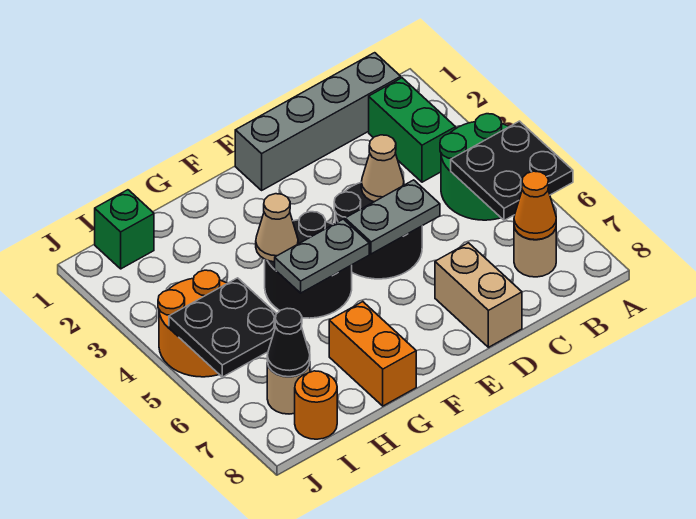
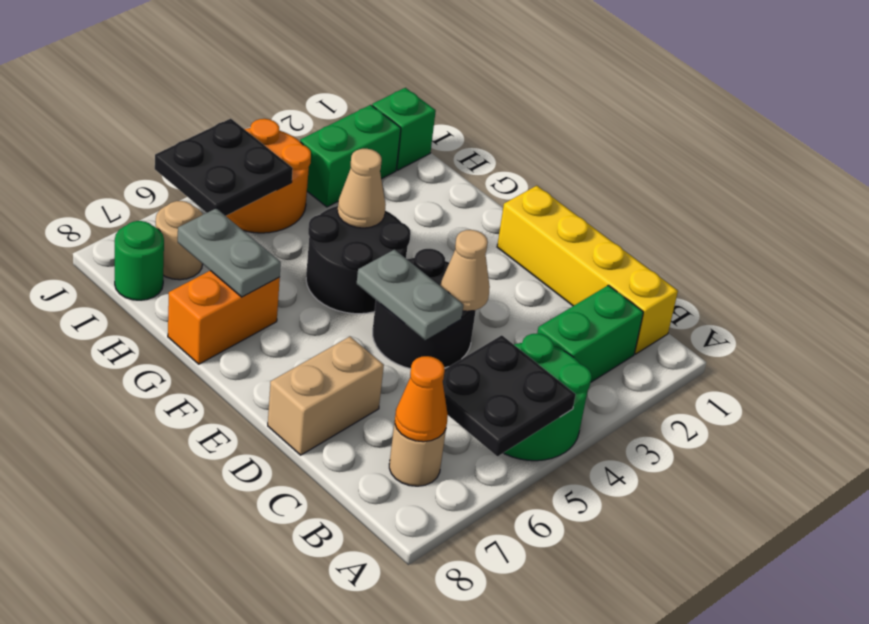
grey 1x4 brick [235,53,401,190] -> yellow 1x4 brick [497,186,678,354]
grey 1x2 plate [275,219,369,293] -> grey 1x2 plate moved to [178,208,281,297]
none -> green 1x2 brick [300,105,401,207]
black 1x1 cone [267,308,310,377] -> none
orange 1x1 round brick [295,371,337,439] -> green 1x1 round brick [115,221,164,300]

